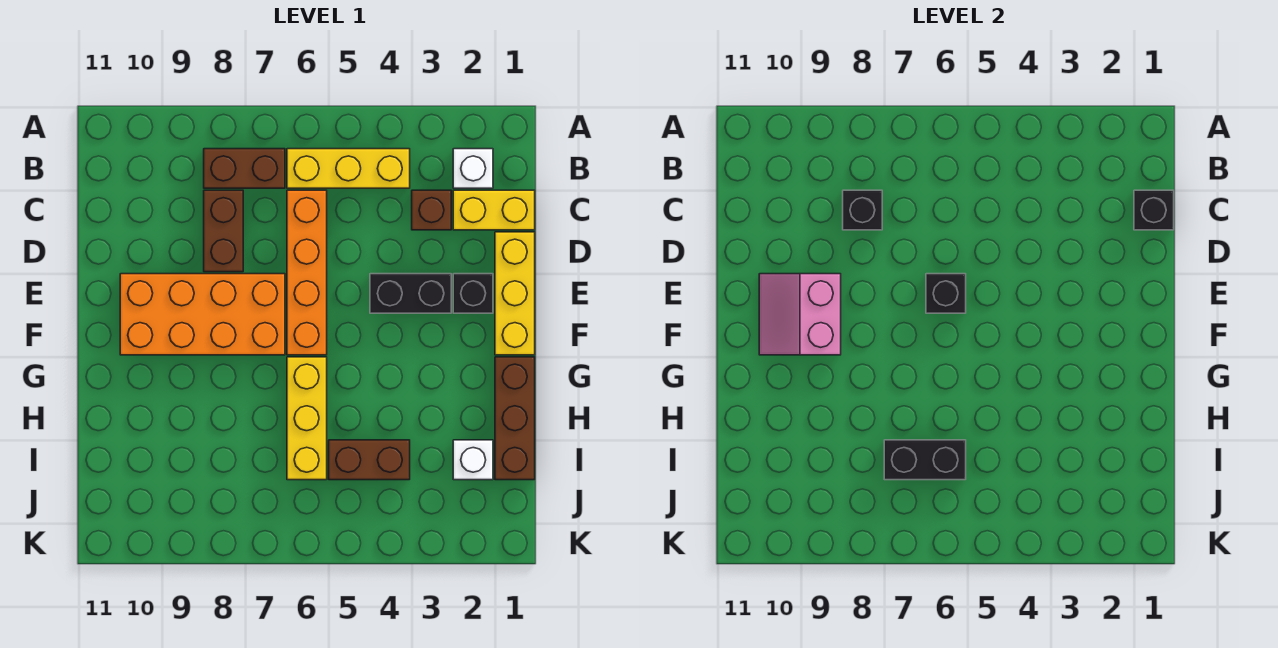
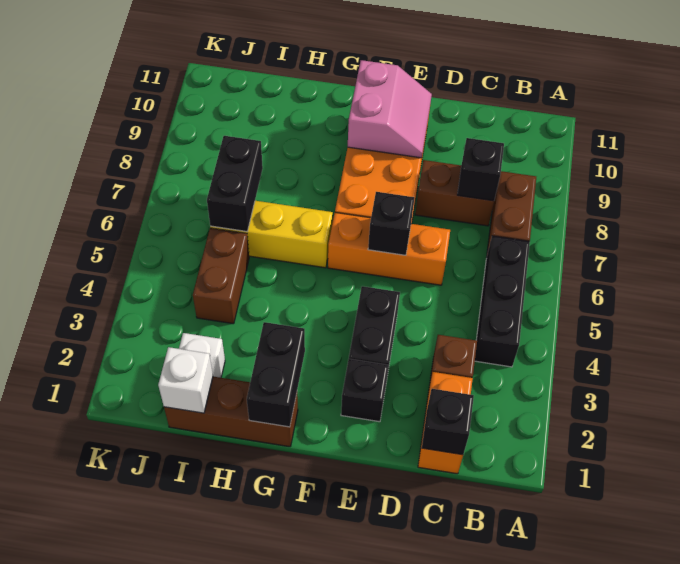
white 1x1 brick [453,149,493,188] -> white 1x1 brick moved to [158,347,213,413]
yellow 1x3 brick [287,149,410,188] -> black 1x3 brick [475,236,530,367]
yellow 1x2 brick [453,190,535,230] -> orange 1x2 brick [418,372,473,474]
orange 1x4 brick [287,190,327,355] -> orange 1x3 brick [328,213,450,285]
yellow 1x3 brick [495,232,535,355] -> none
pink 2x2 slope [759,274,841,355] -> pink 2x2 slope turned to [348,60,432,158]
none -> black 1x2 brick [247,322,305,427]

